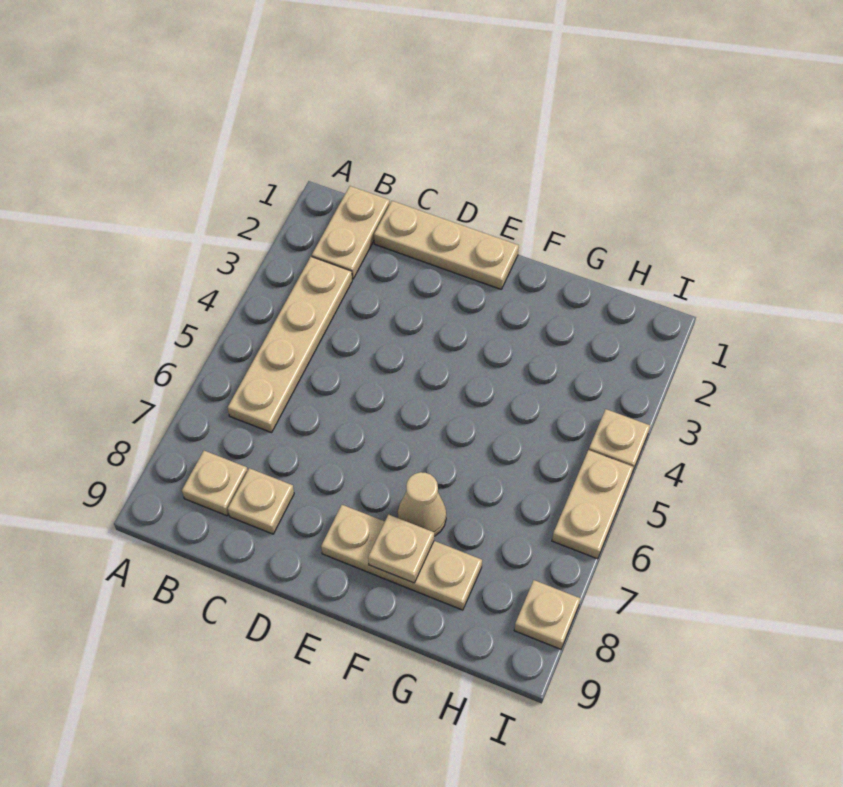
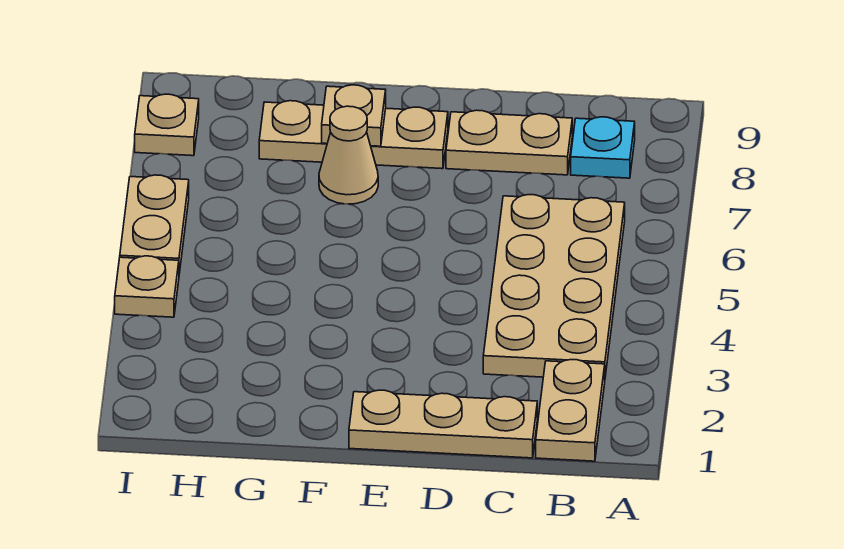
tan 1x4 plate [228,257,352,433] -> tan 2x4 plate [483,195,625,377]
tan 1x1 plate [182,451,248,516] -> cyan 1x1 plate [571,117,635,178]
tan 1x1 plate [228,468,294,534] -> tan 1x2 plate [446,110,572,175]

